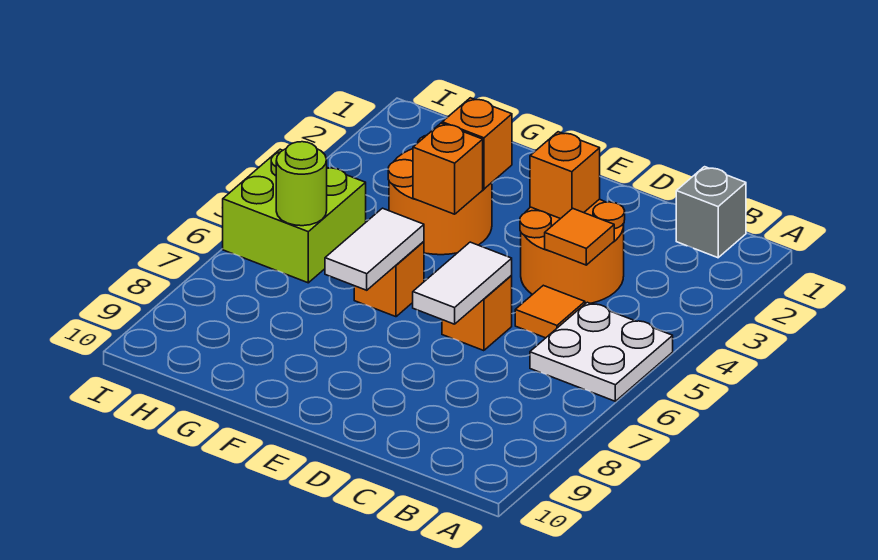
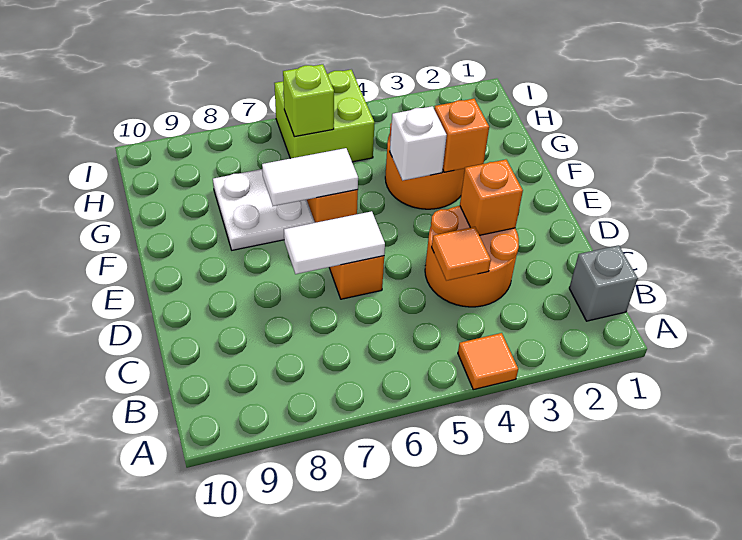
white 2x2 plate [530,302,673,401] -> white 2x2 plate moved to [213,169,315,250]
orange 1x1 tile [515,285,585,338] -> orange 1x1 tile moved to [458,333,518,390]
orange 1x1 brick [413,123,483,214] -> white 1x1 brick [390,106,447,180]
lime 1x1 round brick [276,142,327,226] -> lime 1x1 brick [283,64,334,137]

